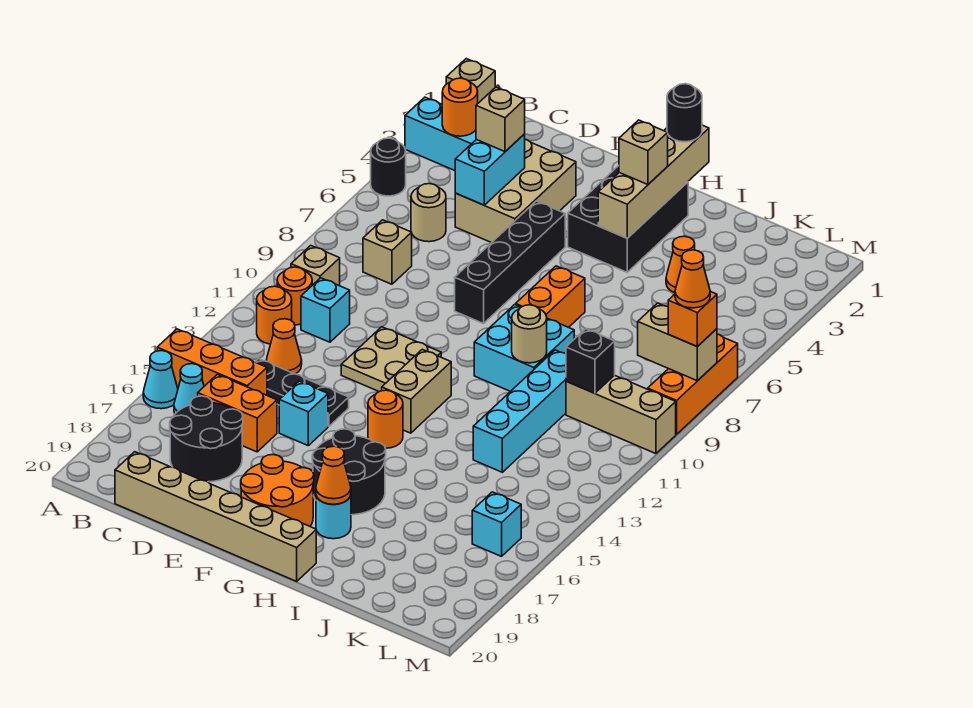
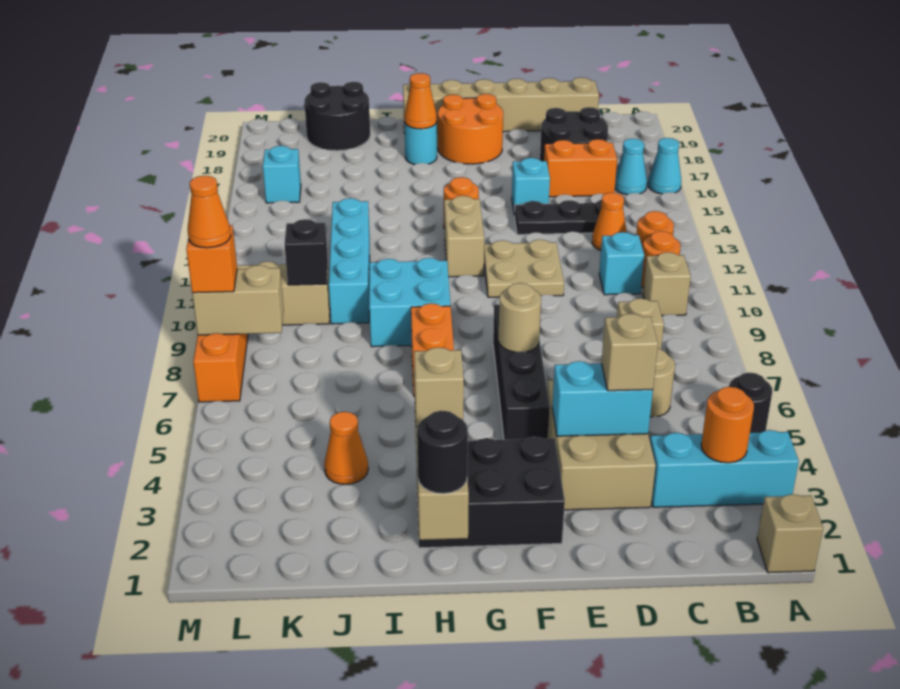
orange 1x3 brick [157,329,267,395] -> none
cyan 1x2 brick [455,134,525,205] -> cyan 1x2 brick turned to [552,361,653,436]
black 2x3 brick [568,166,688,272] -> black 2x3 brick turned to [416,437,565,548]
black 2x2 round brick [312,429,386,515] -> black 2x2 round brick moved to [304,82,370,151]
tan 1x1 round brick [512,305,547,363] -> tan 1x1 round brick moved to [498,283,541,352]

